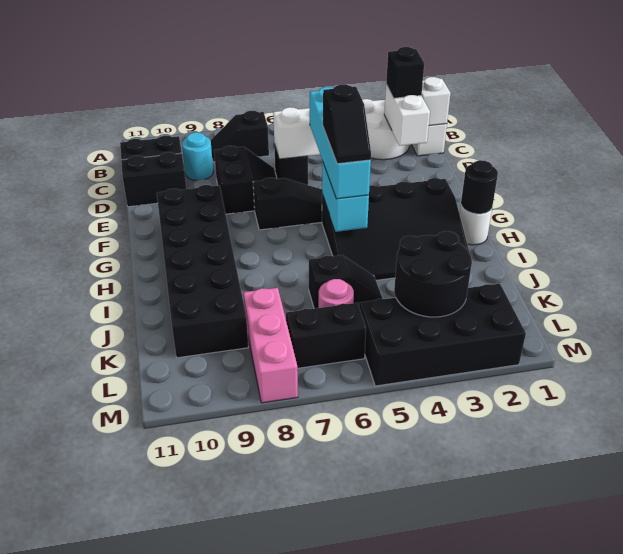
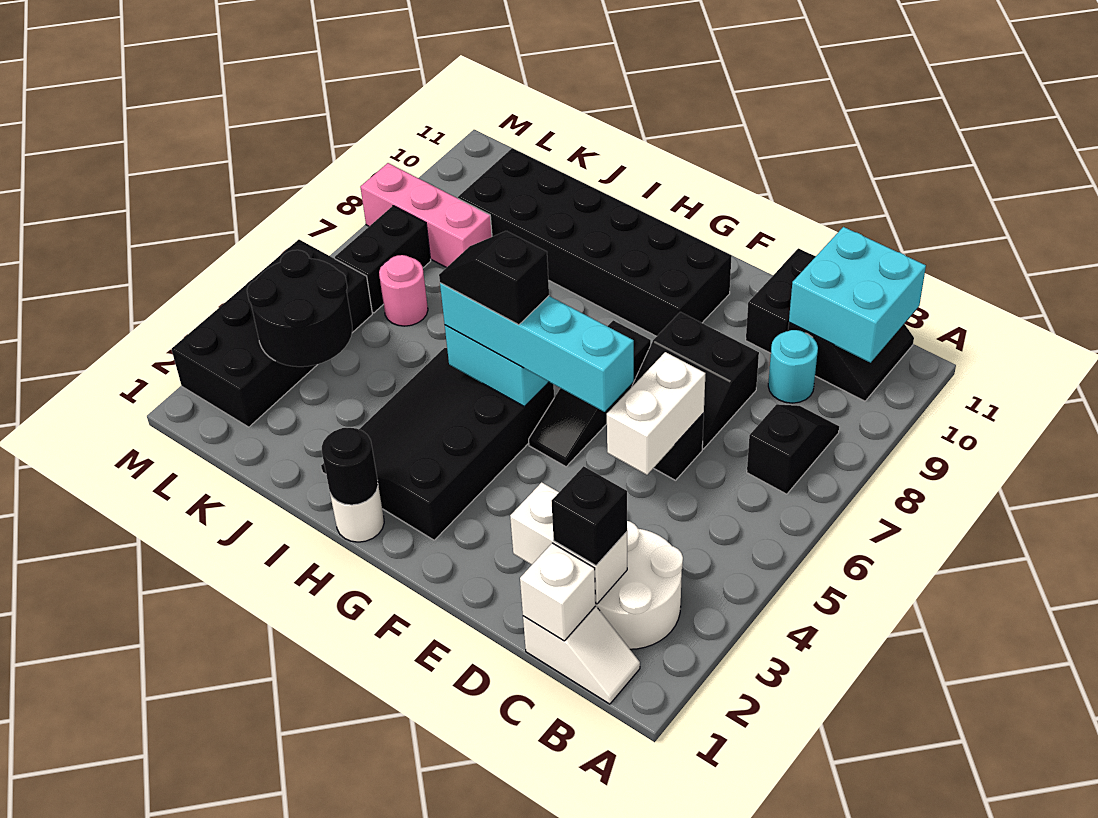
none -> cyan 2x2 brick [789,227,926,363]
black 1x2 slope [309,255,382,309] -> none

